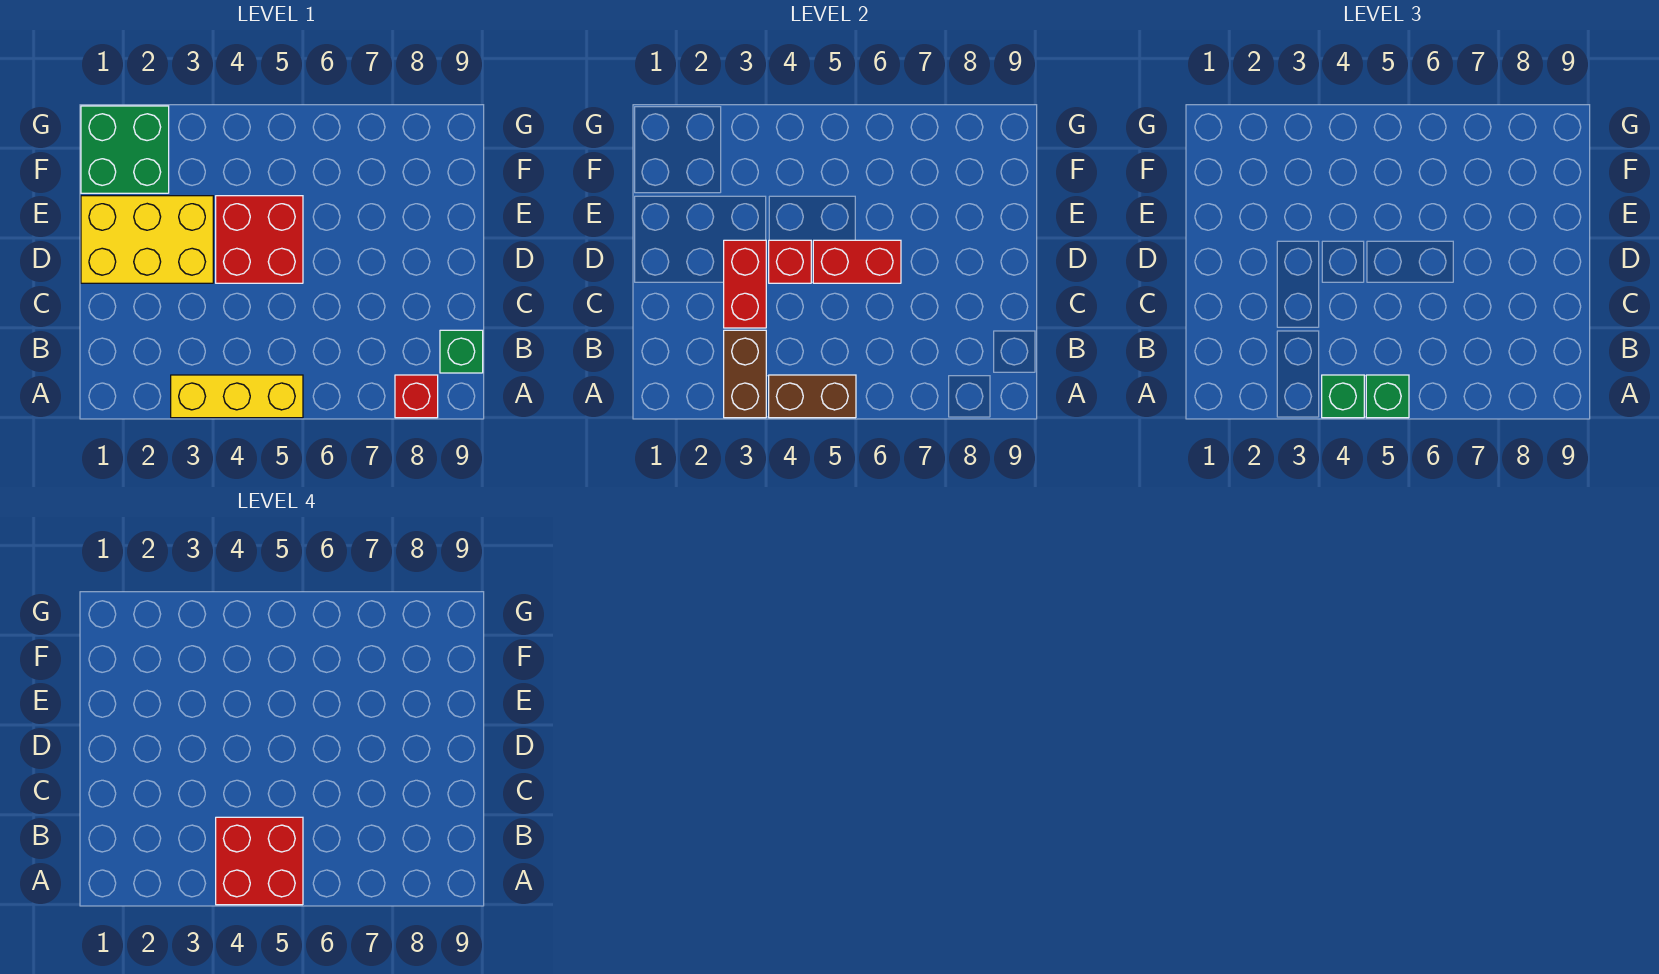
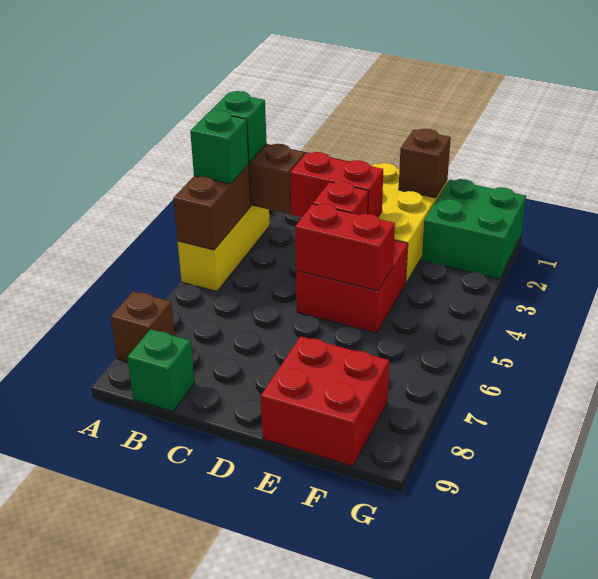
red 2x2 brick [216,817,303,905] -> red 2x2 brick moved to [261,336,389,466]
green 1x1 brick [1366,375,1409,418] -> green 1x1 brick moved to [210,91,267,163]
red 1x1 brick [395,375,438,418] -> brown 1x1 brick [111,291,175,362]
red 1x2 brick [813,240,901,283] -> red 1x2 brick turned to [295,204,395,291]
none -> brown 1x1 brick [399,129,451,198]

